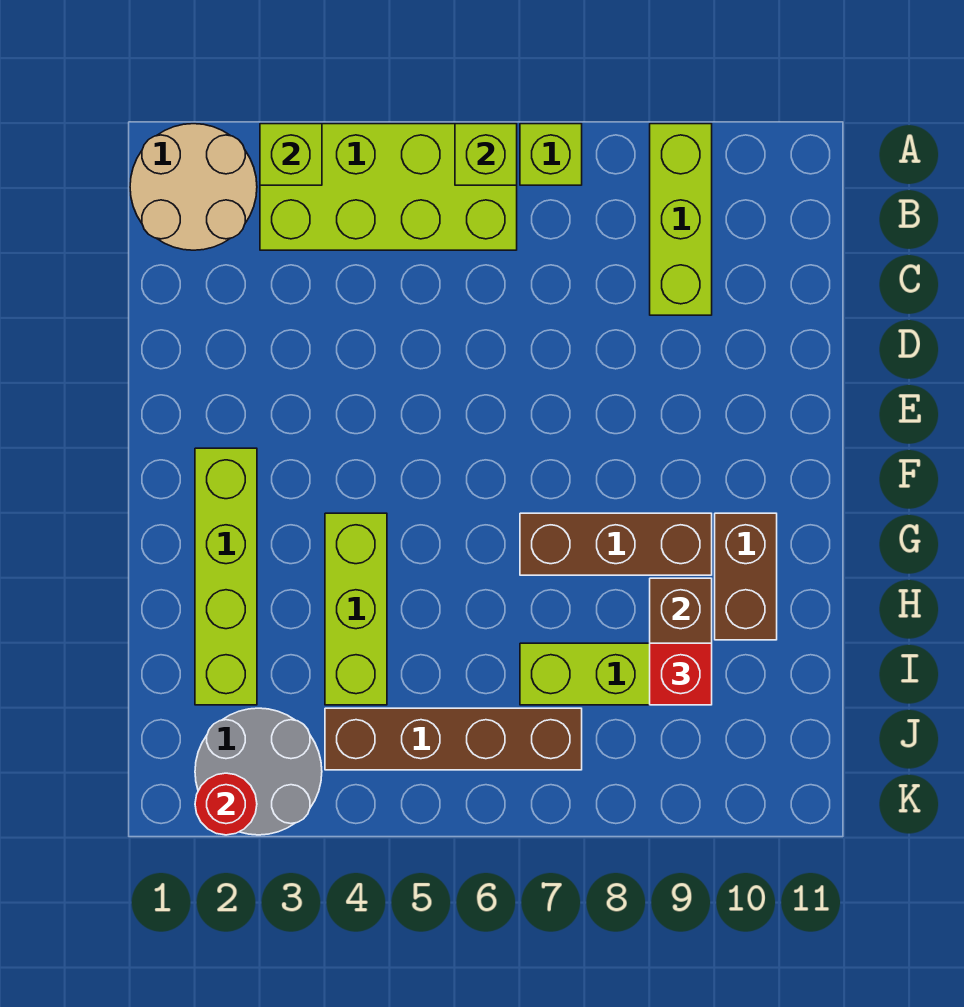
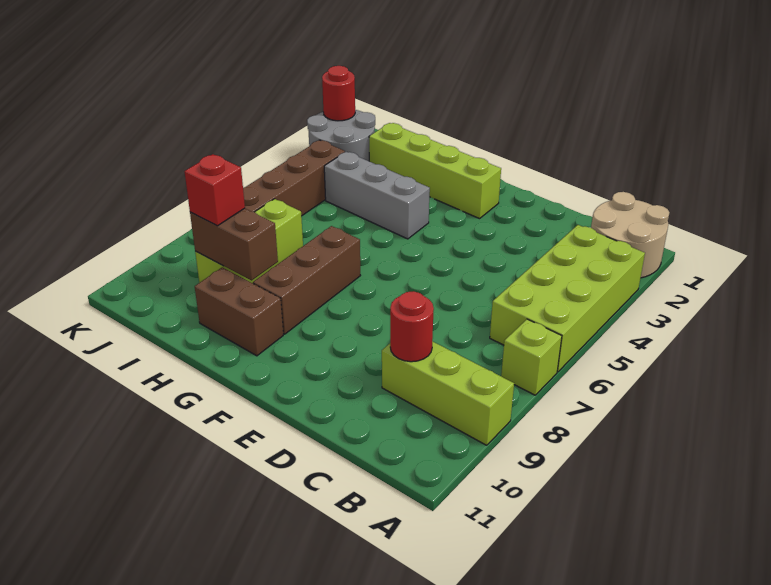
lime 1x1 brick [260,124,322,185] -> none
lime 1x1 brick [455,124,517,185] -> none
none -> red 1x1 round brick [390,291,434,362]
lime 1x3 brick [325,513,387,705] -> grey 1x3 brick [324,152,430,239]

